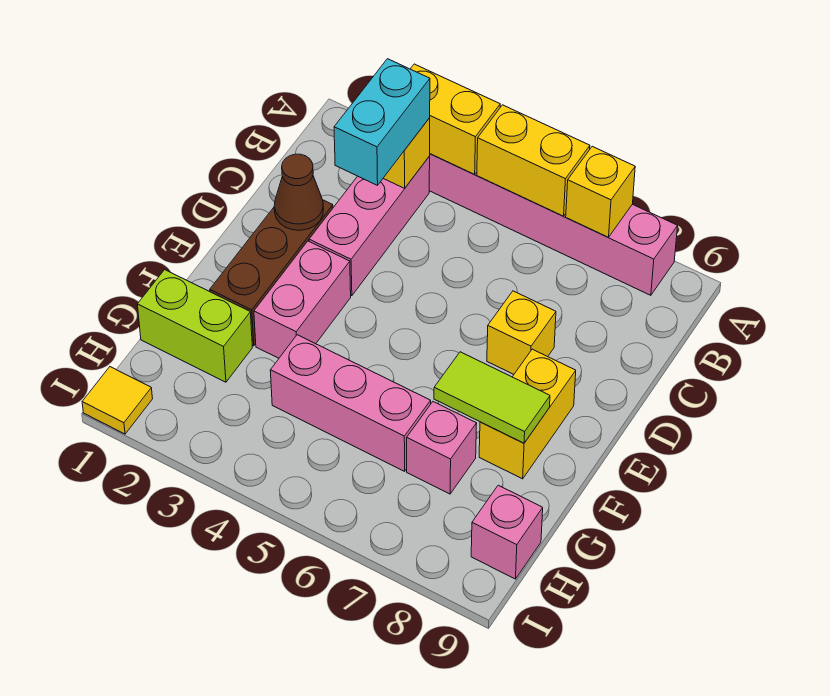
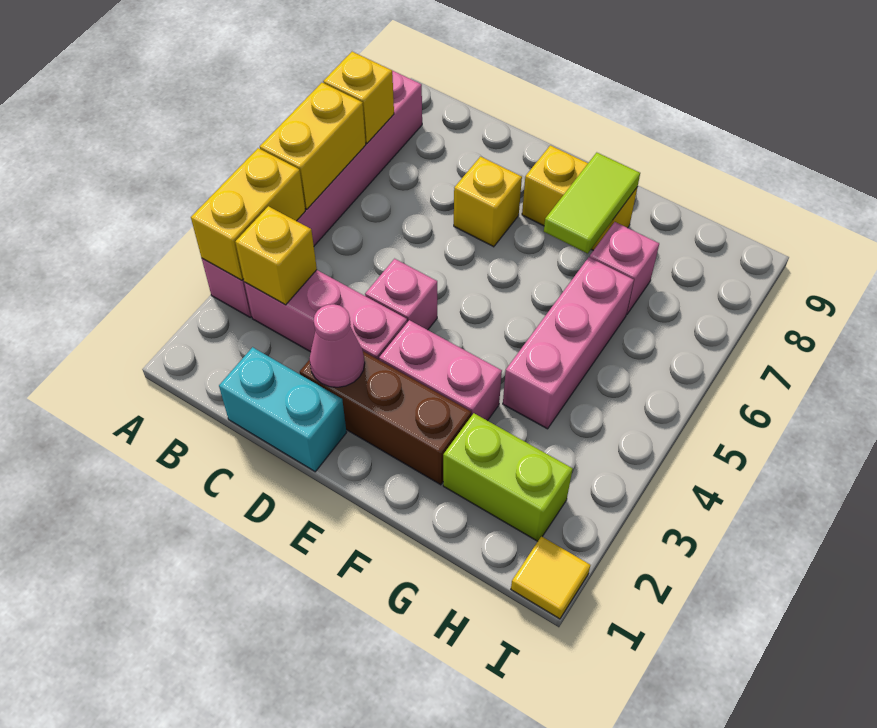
cyan 1x2 brick [334,59,430,185] -> cyan 1x2 brick moved to [219,347,347,472]
brown 1x1 cone [274,154,324,230] -> pink 1x1 cone [309,304,365,387]
lime 1x2 brick [137,270,252,382] -> lime 1x2 brick turned to [443,413,573,541]
pink 1x1 brick [471,485,543,579] -> pink 1x1 brick moved to [365,259,437,330]

